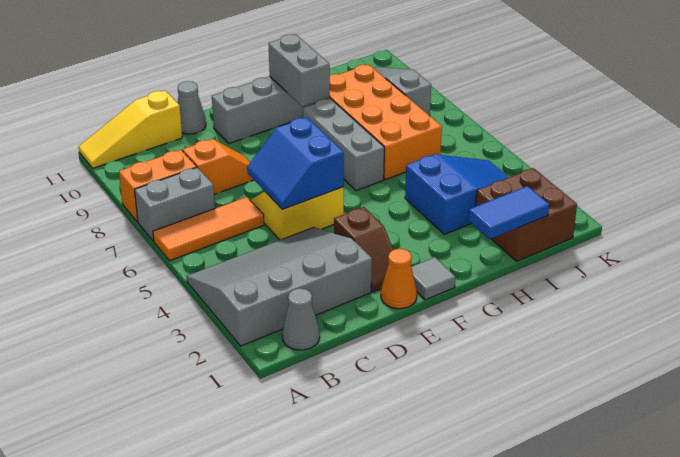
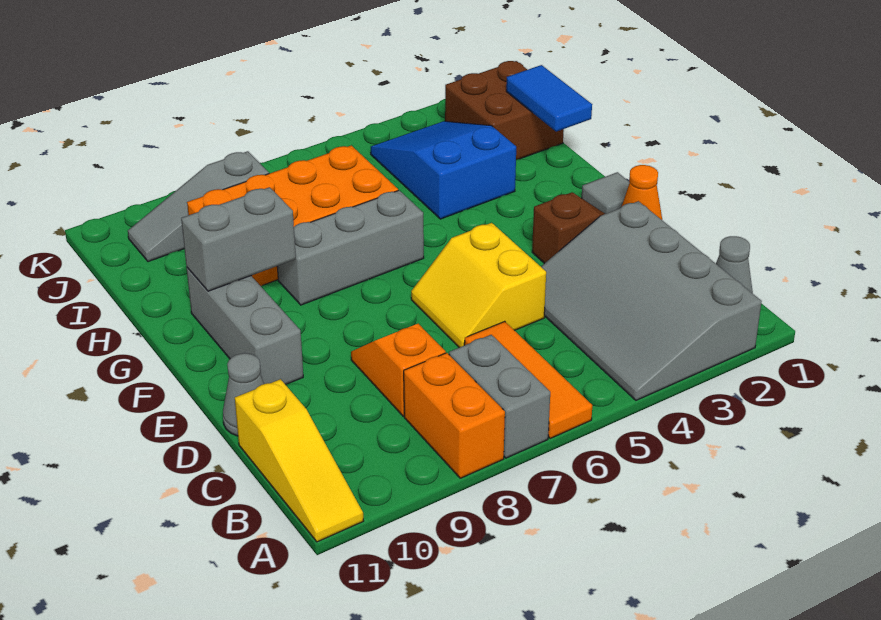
blue 2x2 slope [247,117,344,209] -> none

